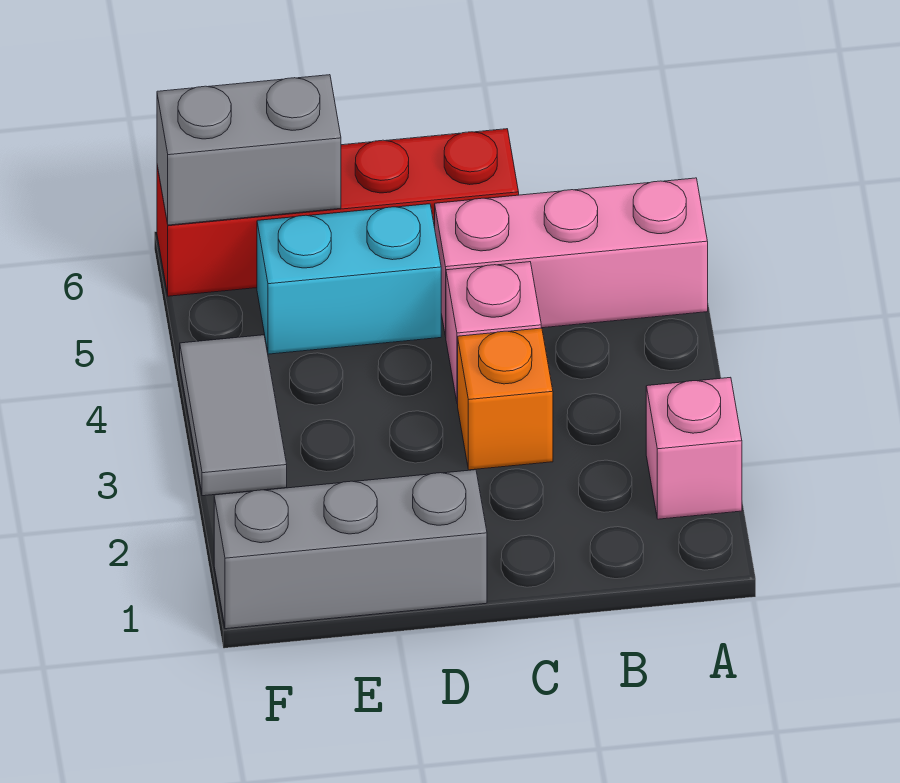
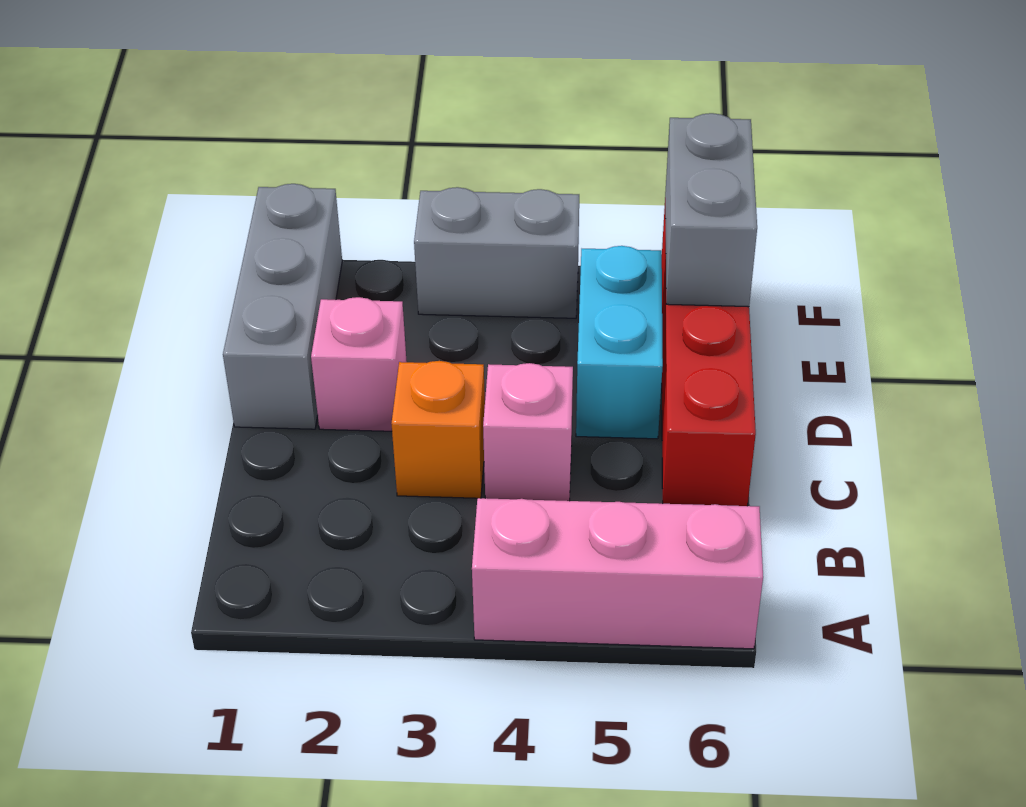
pink 1x1 brick [646,377,742,519] -> pink 1x1 brick moved to [311,297,407,431]
pink 1x3 brick [435,178,708,337] -> pink 1x3 brick turned to [472,498,763,649]
grey 1x2 tile [180,335,287,496] -> grey 1x2 brick [414,187,579,318]

